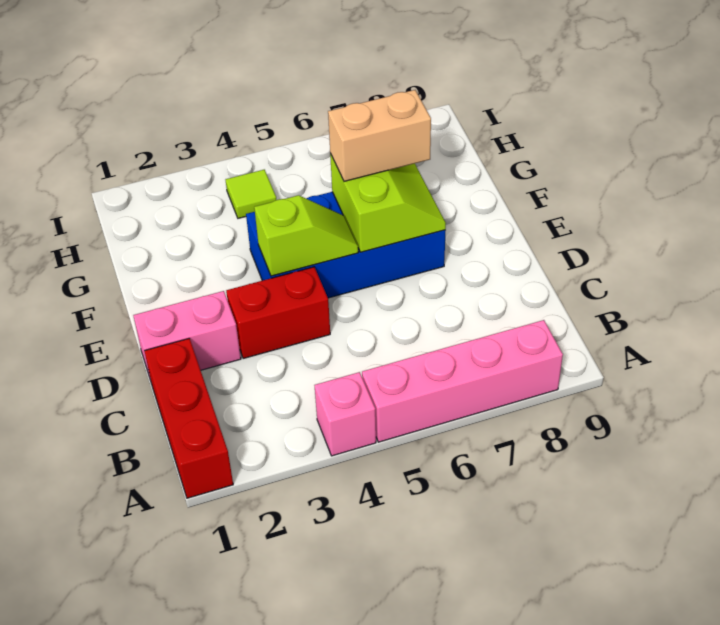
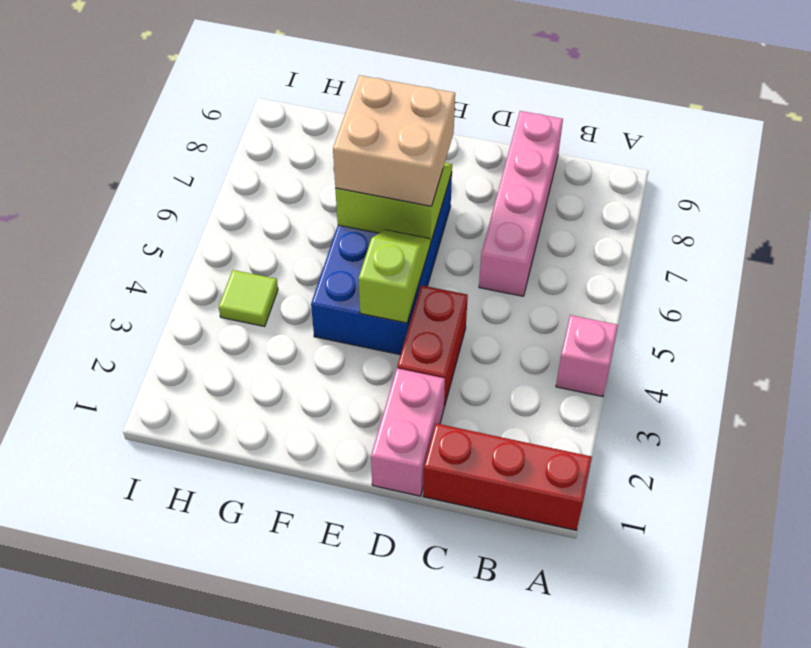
pink 1x4 brick [362,320,563,442] -> pink 1x4 brick moved to [479,111,563,296]
tan 1x2 brick [328,90,431,181] -> tan 2x2 brick [333,75,455,206]

